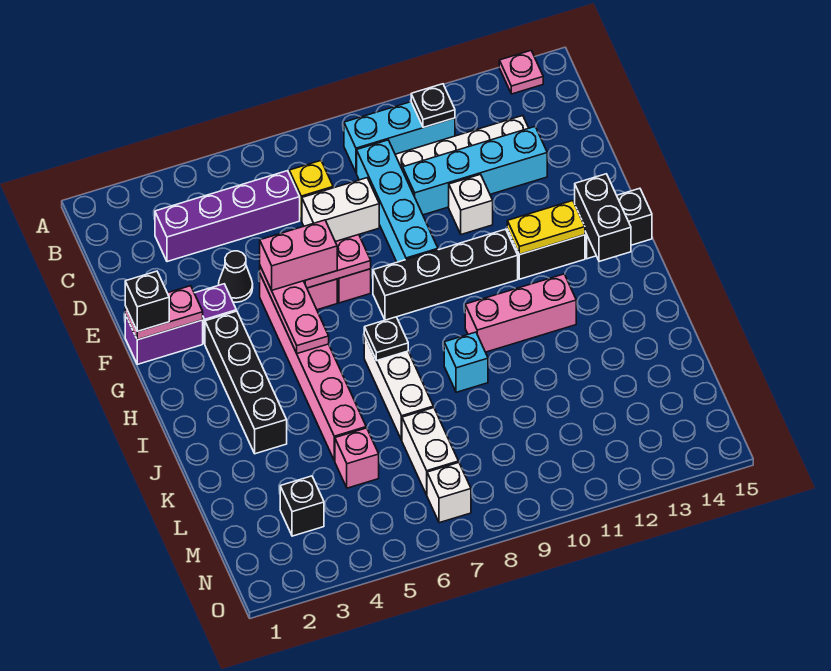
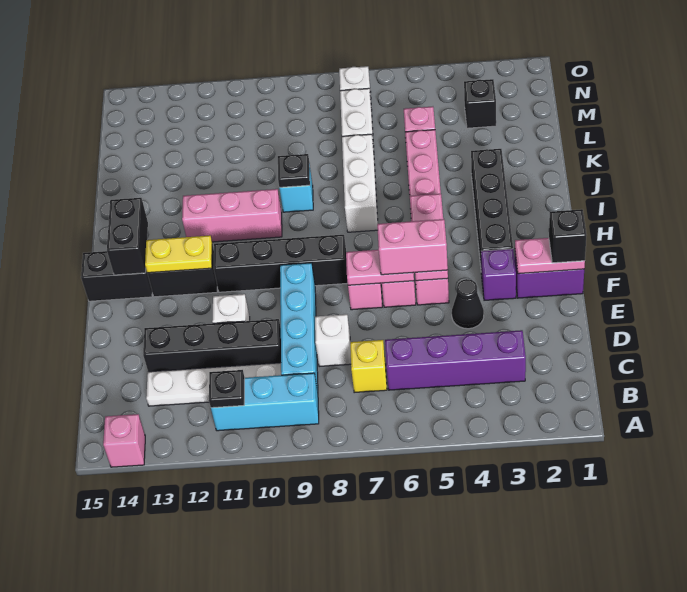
pink 1x1 plate [499,51,543,94] -> pink 1x1 brick [103,414,145,467]
white 1x2 brick [302,178,379,242] -> white 1x1 brick [315,314,351,367]
cyan 1x4 brick [403,127,547,215] -> black 1x4 brick [143,319,281,372]
black 1x1 plate [364,317,408,361] -> black 1x1 plate moved to [278,154,310,187]

